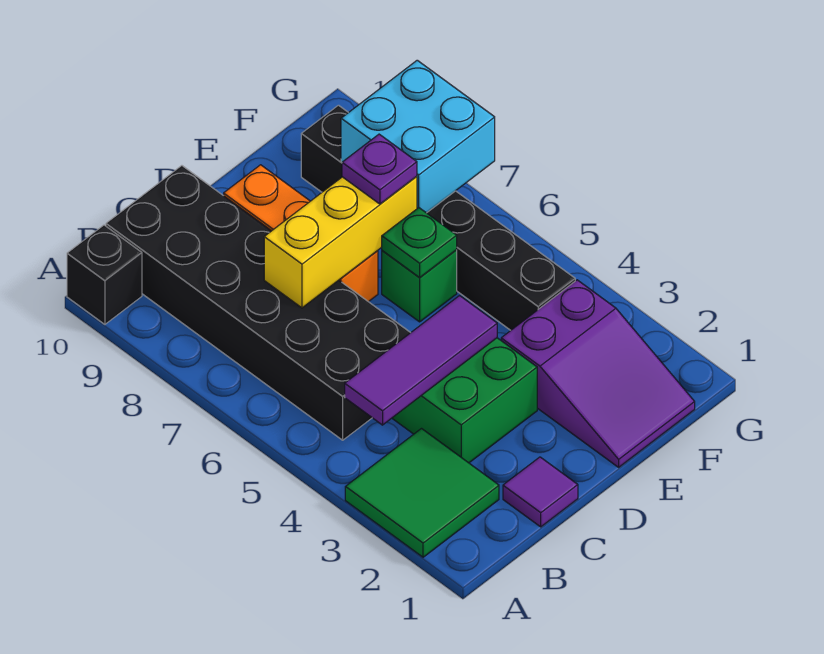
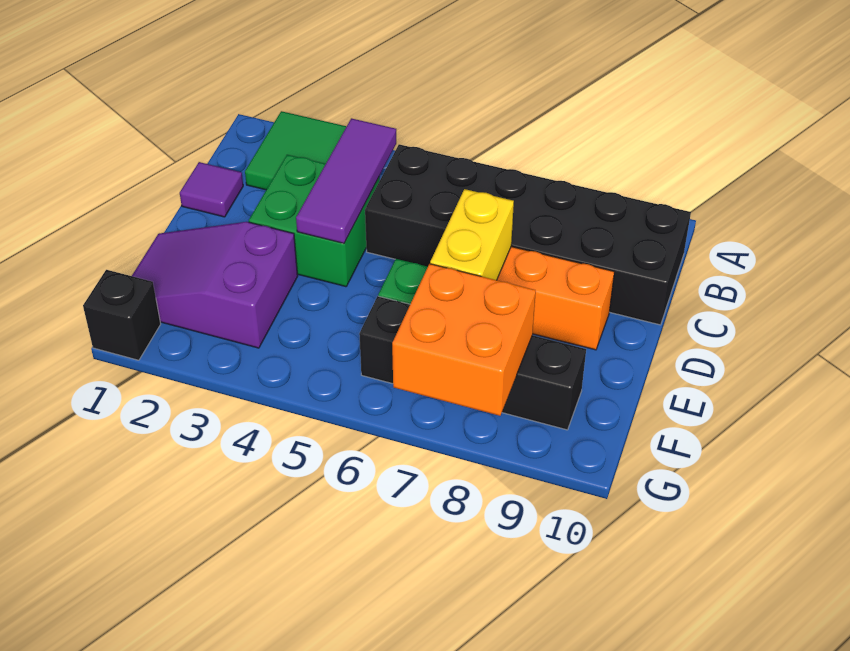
black 1x1 brick [67,225,142,324] -> black 1x1 brick moved to [83,270,161,360]
yellow 1x3 brick [264,176,417,308] -> yellow 1x2 brick [430,189,514,280]
green 1x1 plate [382,208,457,277] -> none
purple 1x1 plate [342,134,417,204] -> none
black 1x6 brick [301,105,575,330] -> black 1x4 brick [359,296,586,430]
cyan 2x2 brick [341,60,495,213] -> orange 2x2 brick [392,264,536,416]

